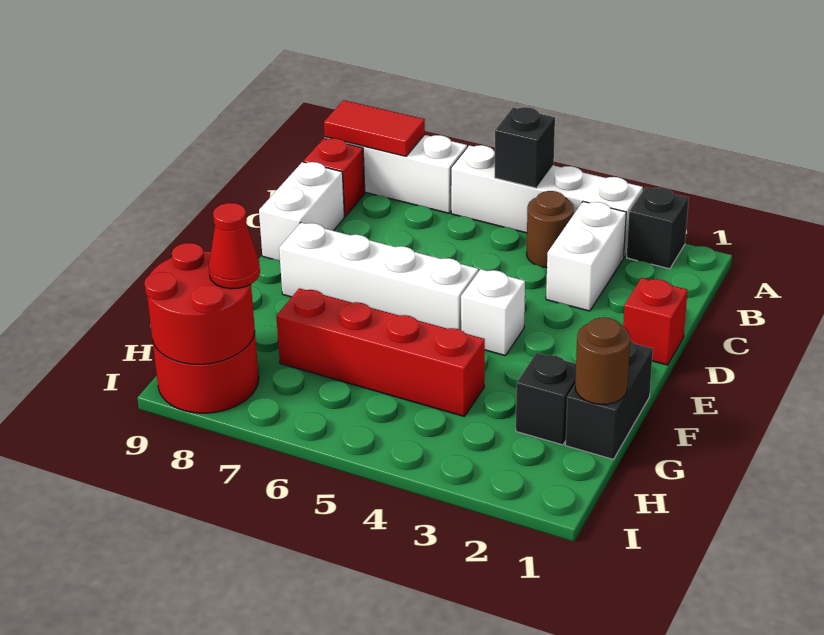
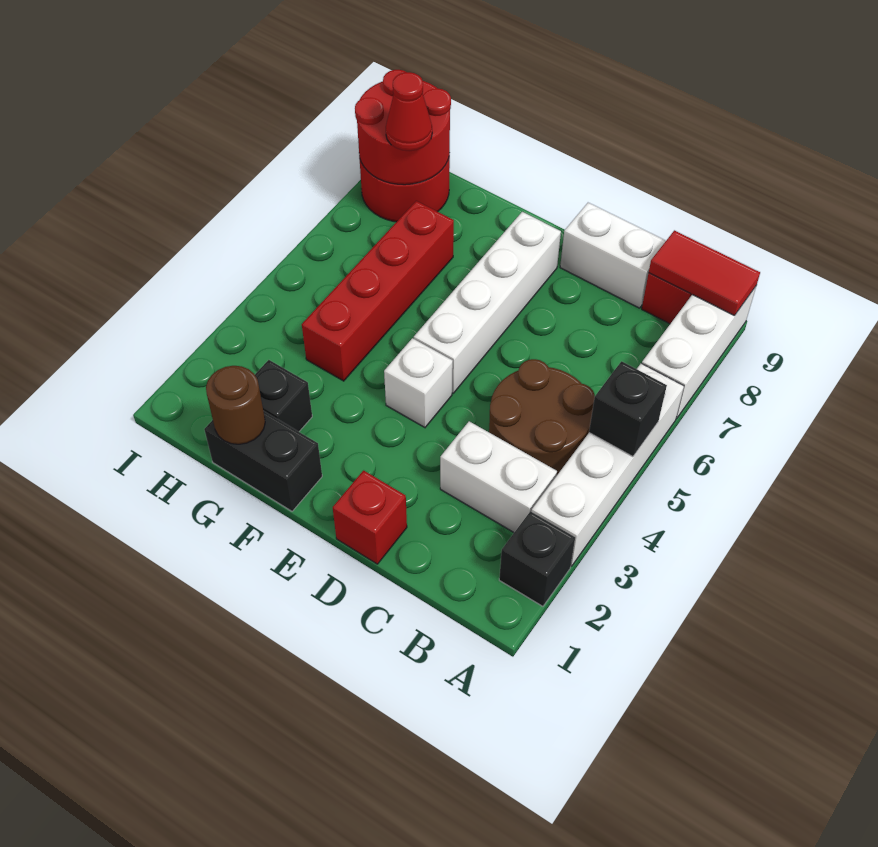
red 1x2 tile [324,100,425,156] -> red 1x2 tile turned to [649,230,760,316]
brown 1x1 round brick [527,191,574,268] -> brown 2x2 round brick [489,359,595,475]

